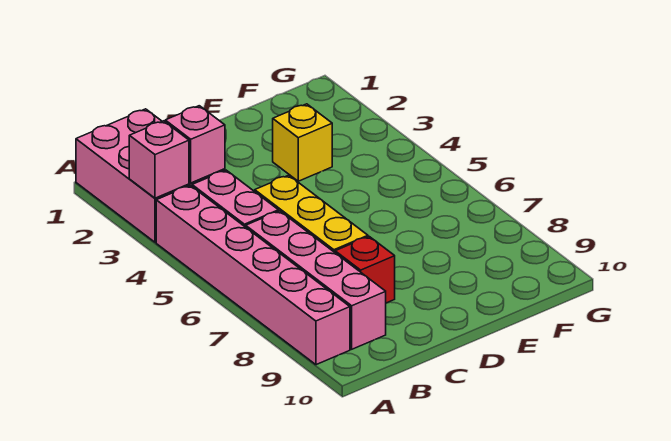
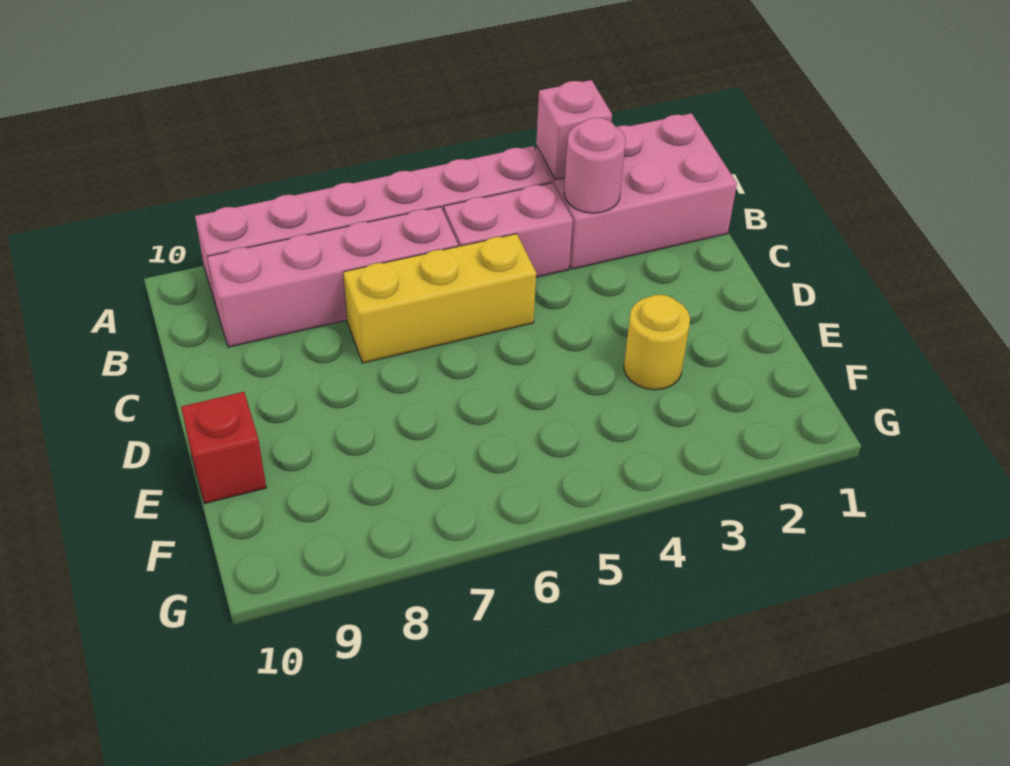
pink 1x1 brick [165,106,225,183] -> pink 1x1 round brick [564,118,626,213]
red 1x1 brick [335,237,395,303] -> red 1x1 brick moved to [181,392,266,504]
yellow 1x1 brick [273,104,332,181] -> yellow 1x1 round brick [624,295,690,390]

